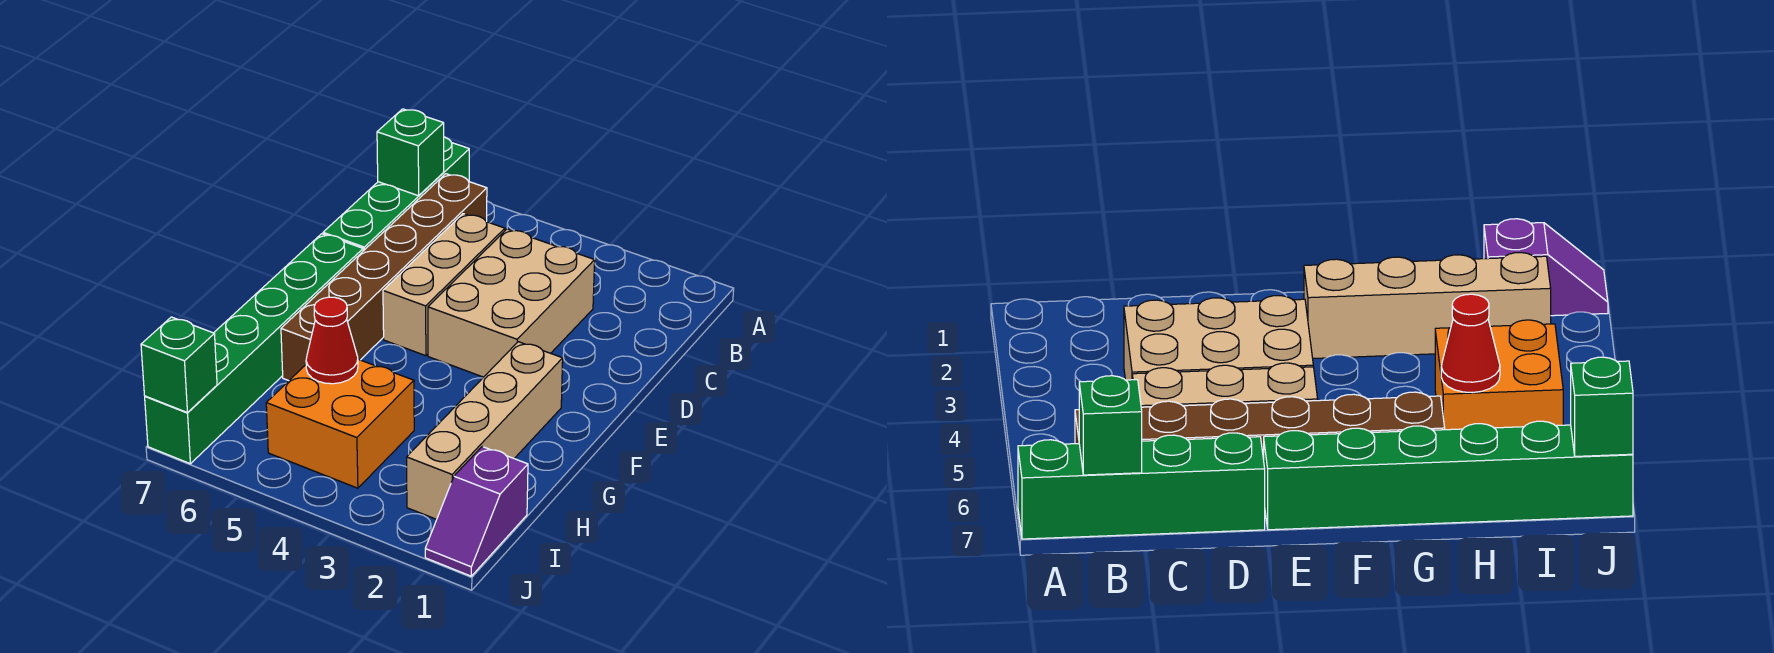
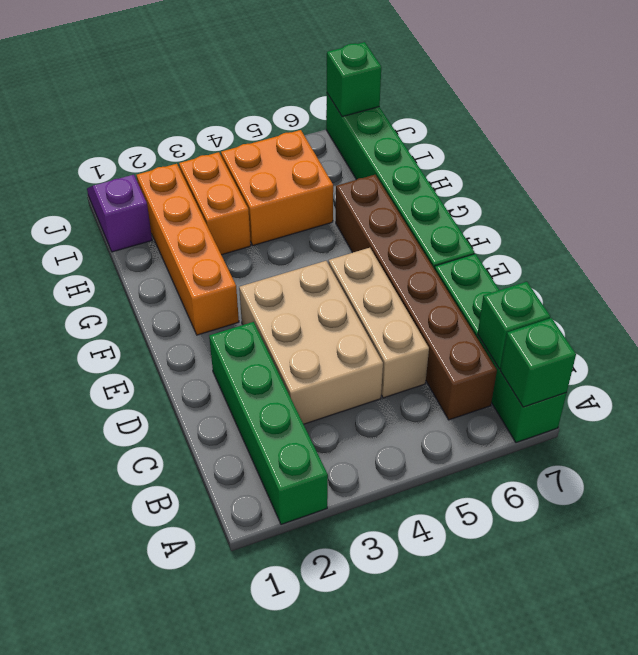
none -> green 1x4 brick [209,322,328,524]
none -> green 1x1 brick [500,318,576,407]
tan 1x4 brick [407,342,563,519] -> orange 1x4 brick [137,164,239,335]
none -> orange 1x2 brick [179,152,251,255]
red 1x1 cone [306,297,358,384] -> none

